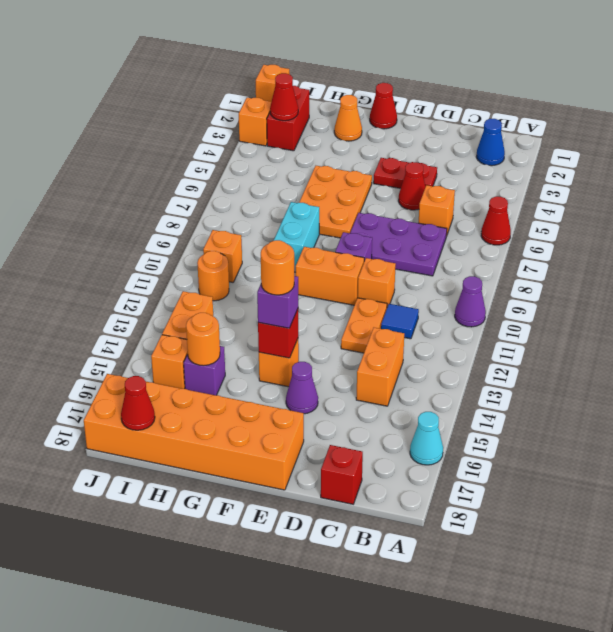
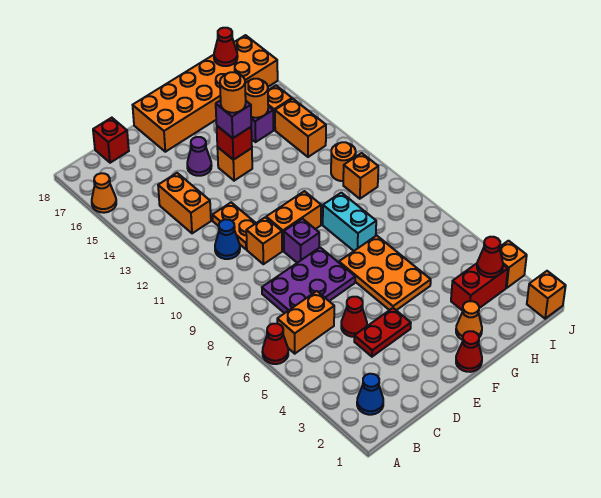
purple 1x1 cone [455,276,486,327] -> none
cyan 1x1 cone [410,412,443,465] -> orange 1x1 cone [92,173,116,213]
orange 1x1 brick [419,185,455,236] -> orange 1x2 brick [277,291,334,354]
blue 1x1 tile [381,304,419,339] -> blue 1x1 cone [215,219,240,259]
red 1x2 brick [267,86,309,151] -> red 1x2 brick turned to [451,264,508,311]

